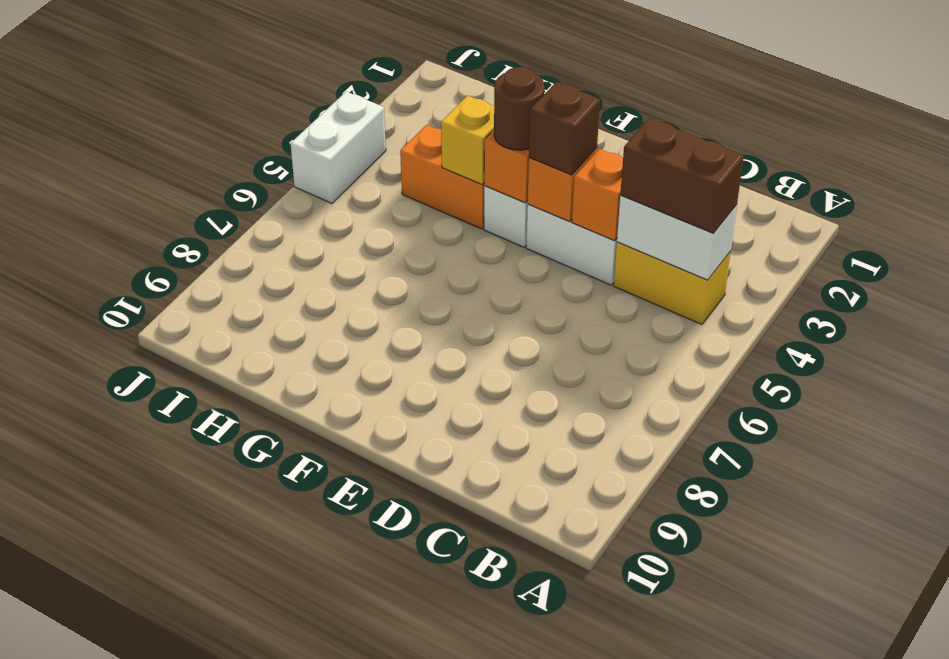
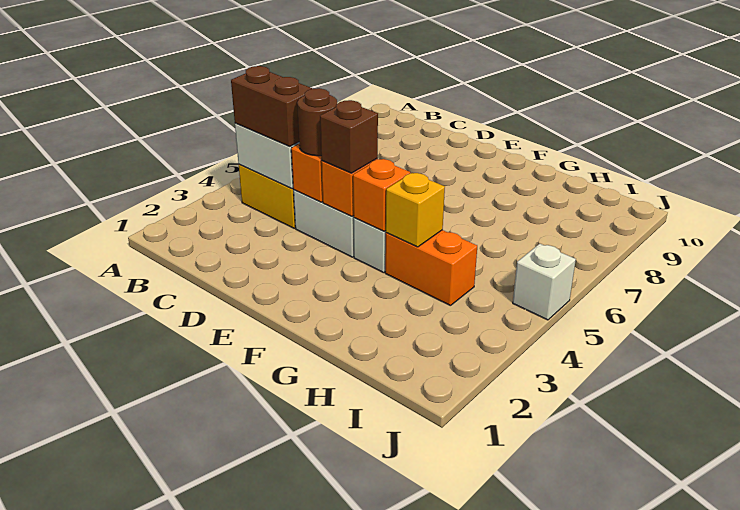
brown 1x1 round brick [494,67,545,150] -> brown 1x1 round brick moved to [297,88,337,156]
white 1x2 brick [291,91,386,203] -> white 1x1 brick [513,244,576,320]

